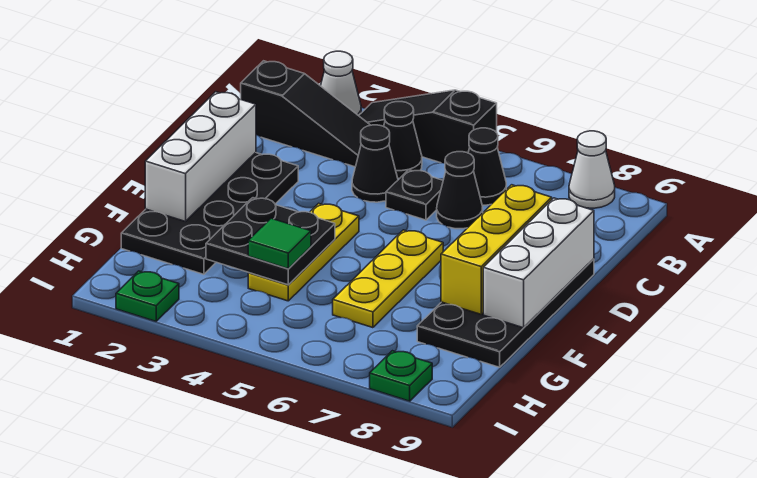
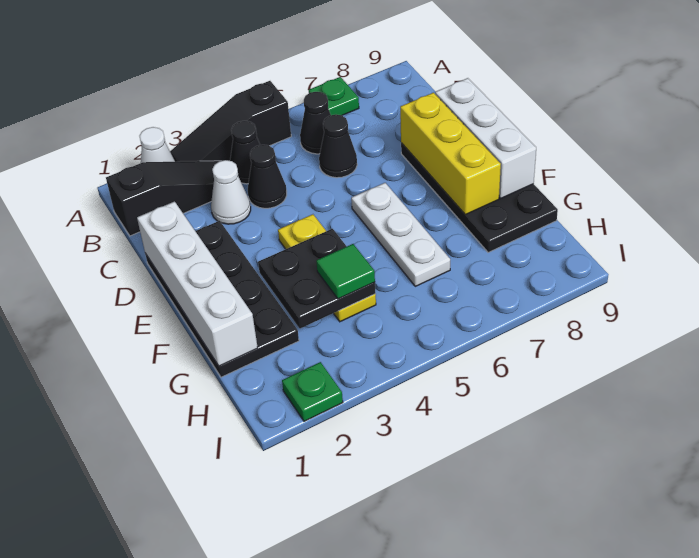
white 1x1 cone [569,131,615,208] -> white 1x1 cone moved to [211,160,251,224]
black 1x1 plate [386,170,443,220] -> none
white 1x3 brick [145,92,256,221] -> white 1x4 brick [137,202,258,366]
yellow 1x3 plate [333,230,443,328] -> white 1x3 plate [351,183,450,286]
green 1x1 plate [370,351,432,401] -> green 1x1 plate moved to [309,77,359,115]

